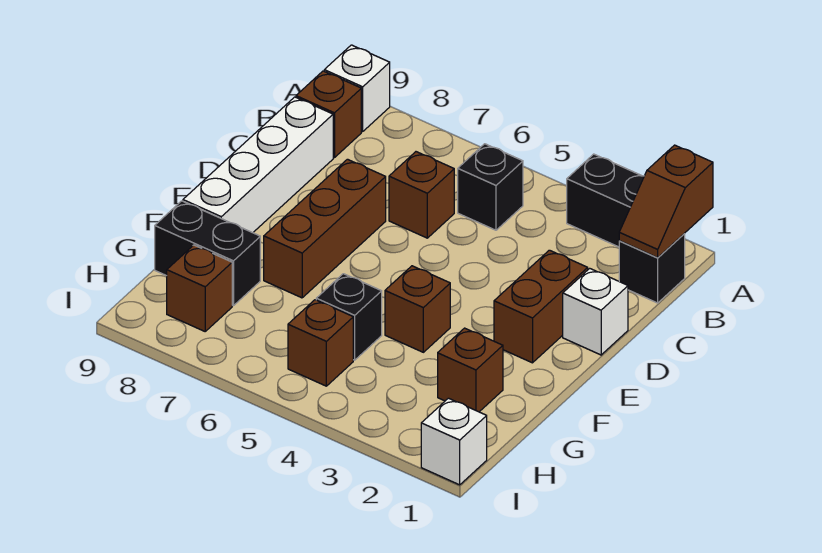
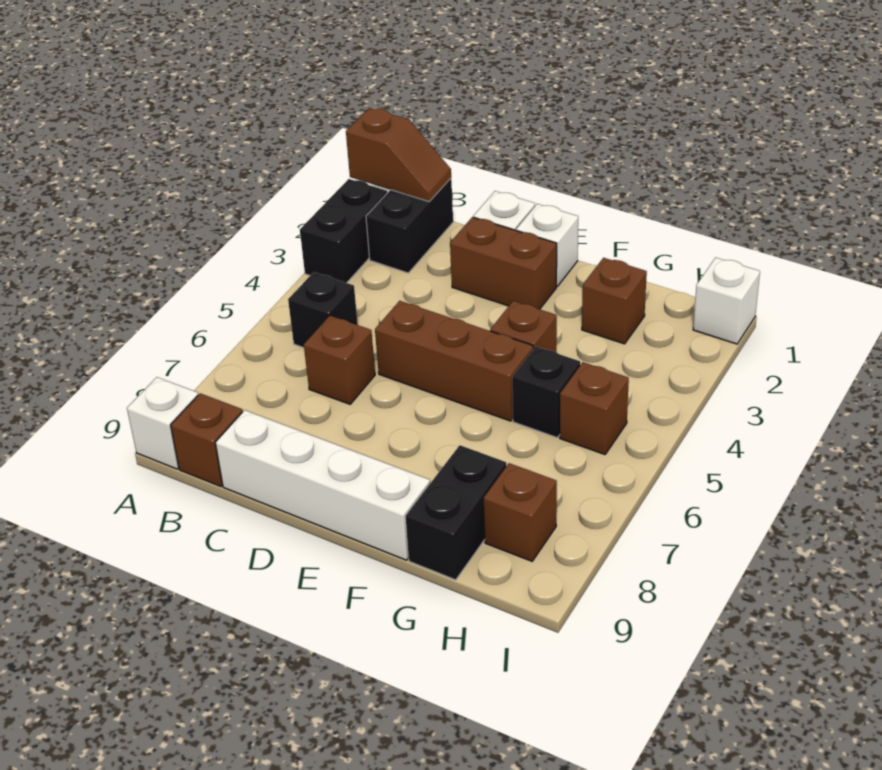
black 1x1 brick [619,234,685,303] -> black 1x2 brick [366,178,453,273]
brown 1x3 brick [264,159,386,298] -> brown 1x3 brick moved to [375,301,533,421]
none -> white 1x1 brick [516,204,578,286]

